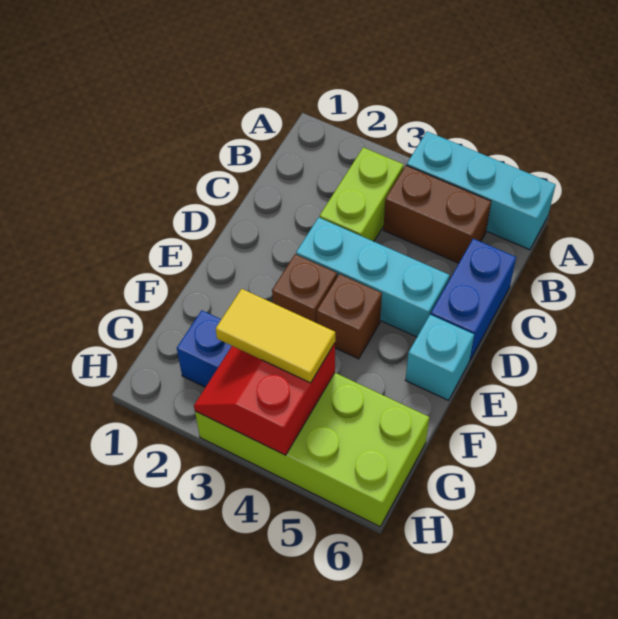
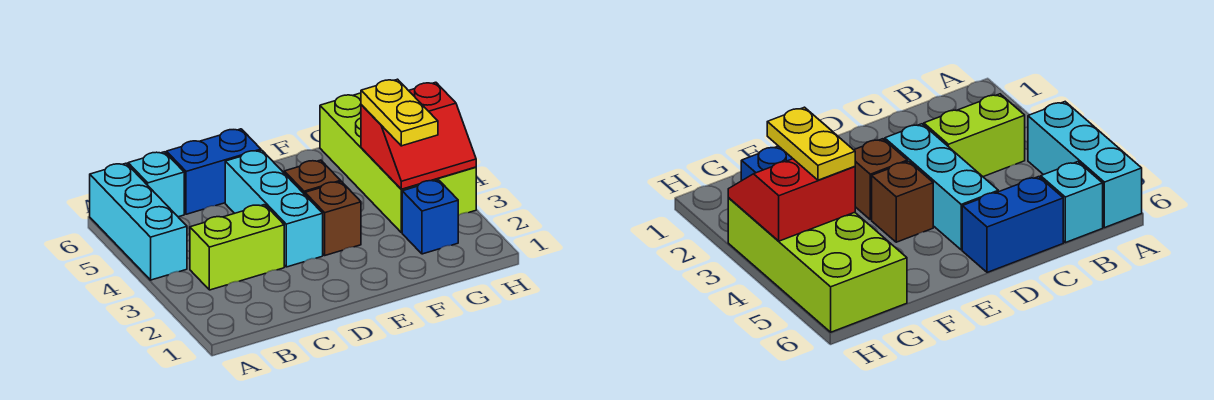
brown 1x2 brick [383,165,491,263] -> none
cyan 1x1 brick [406,315,474,400] -> cyan 1x1 brick moved to [128,152,184,217]
yellow 1x2 tile [216,289,335,383] -> yellow 1x2 plate [361,79,438,146]

